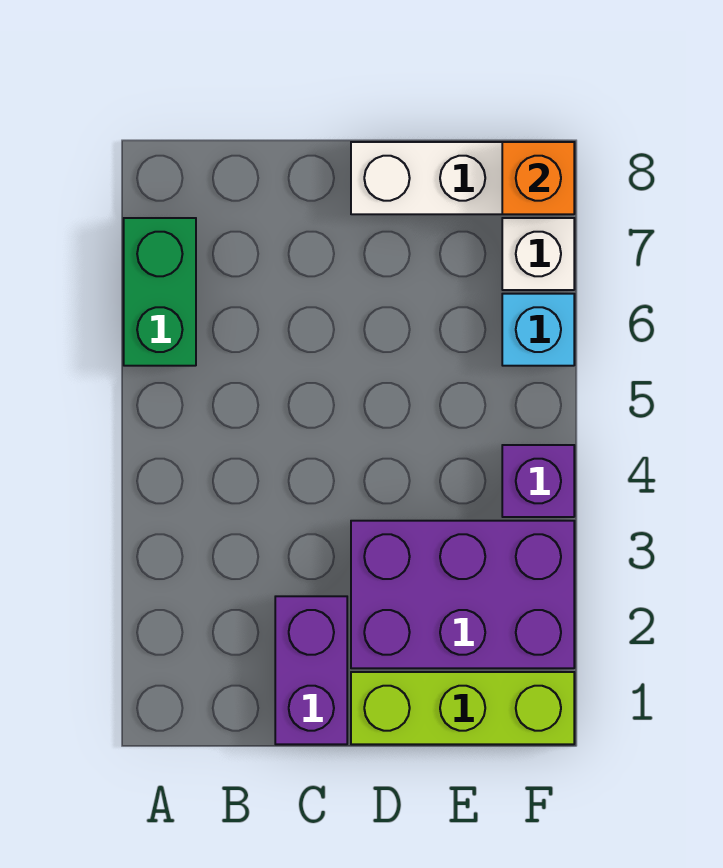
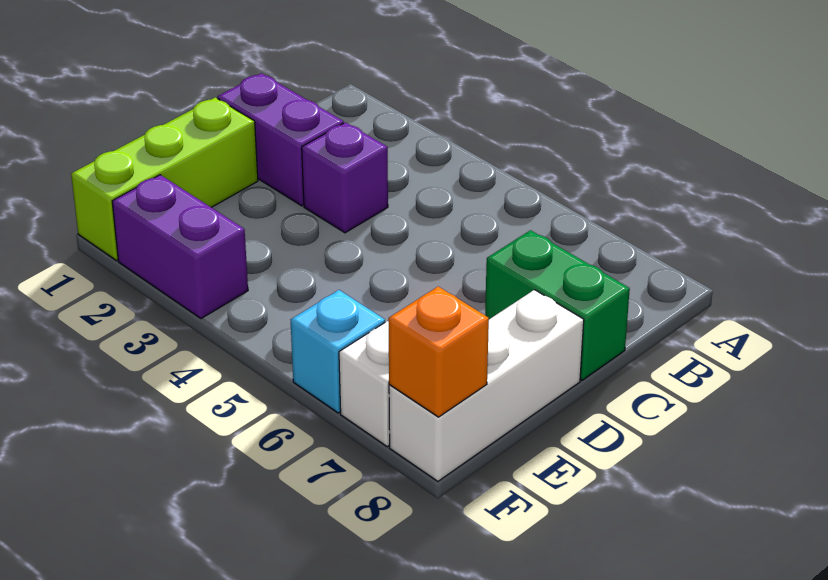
green 1x2 brick [124,218,196,366] -> green 1x2 brick moved to [485,230,630,380]
purple 2x3 brick [351,521,574,668] -> purple 1x2 brick [112,175,248,319]
purple 1x1 brick [502,445,574,517] -> purple 1x1 brick moved to [302,122,388,233]

